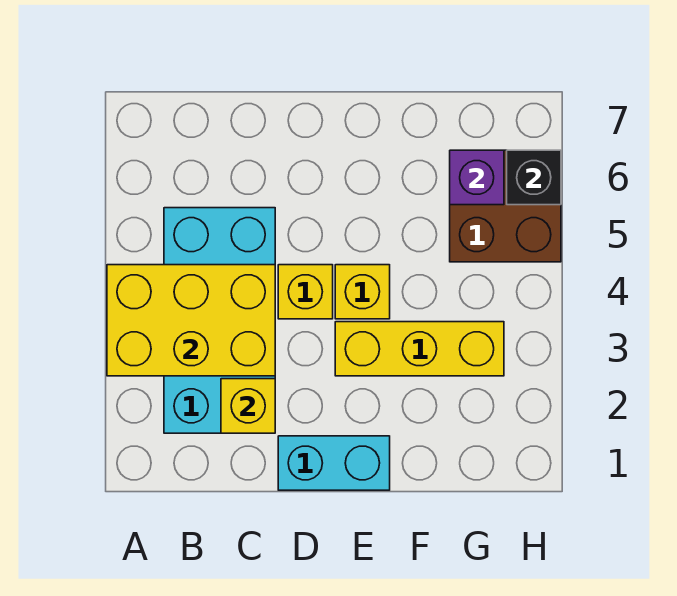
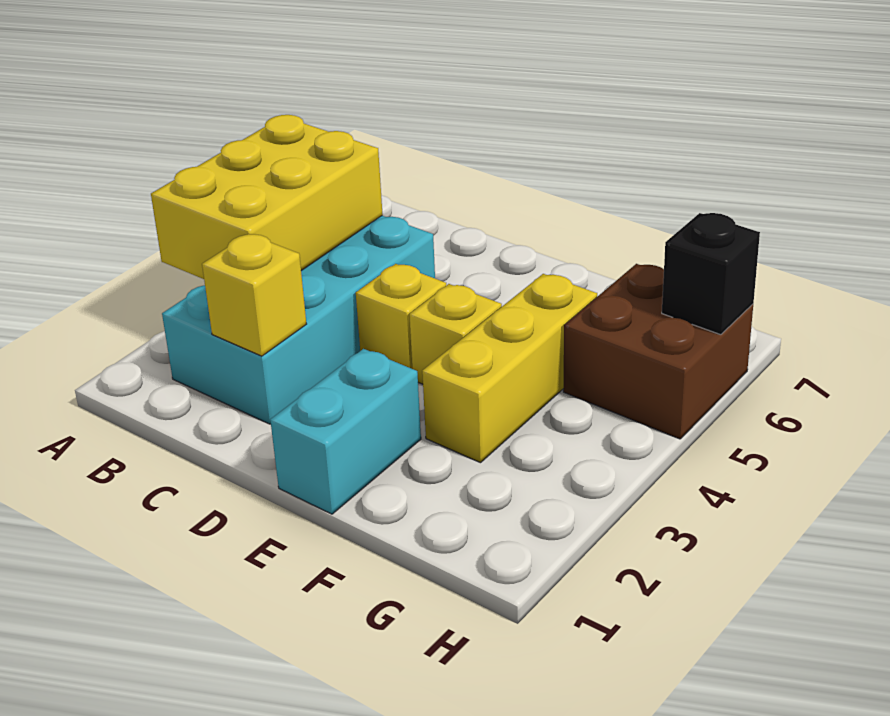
yellow 2x3 brick [107,265,275,376] -> yellow 2x3 brick turned to [151,115,383,279]
cyan 1x2 brick [278,436,390,490] -> cyan 1x2 brick turned to [270,349,421,514]
yellow 1x3 brick [335,322,504,376] -> yellow 1x3 brick turned to [422,274,597,463]
purple 1x1 brick [450,150,504,205] -> none

